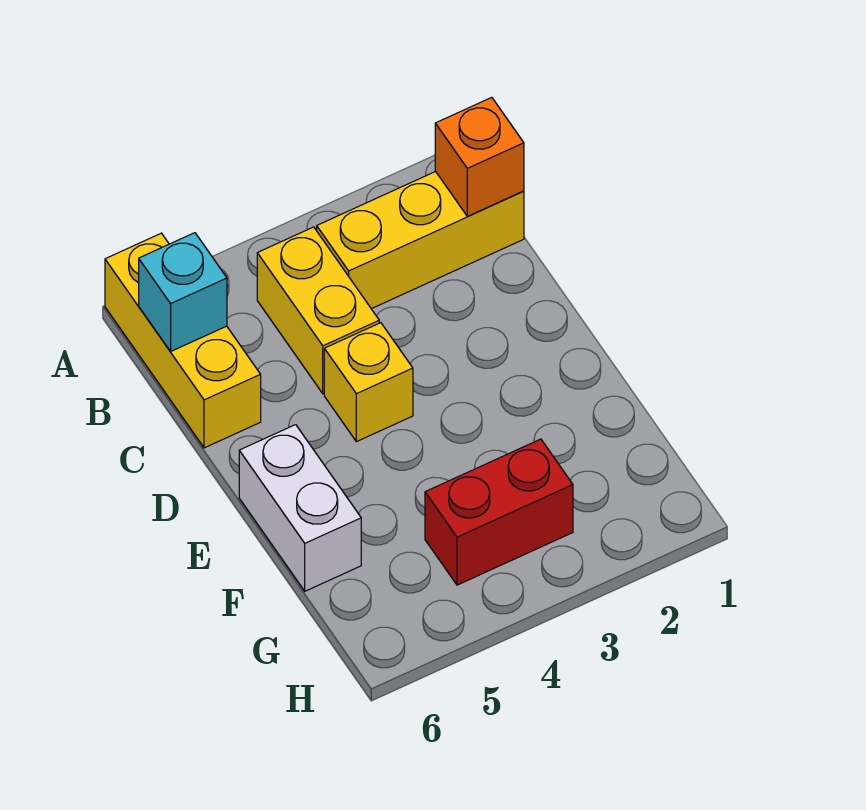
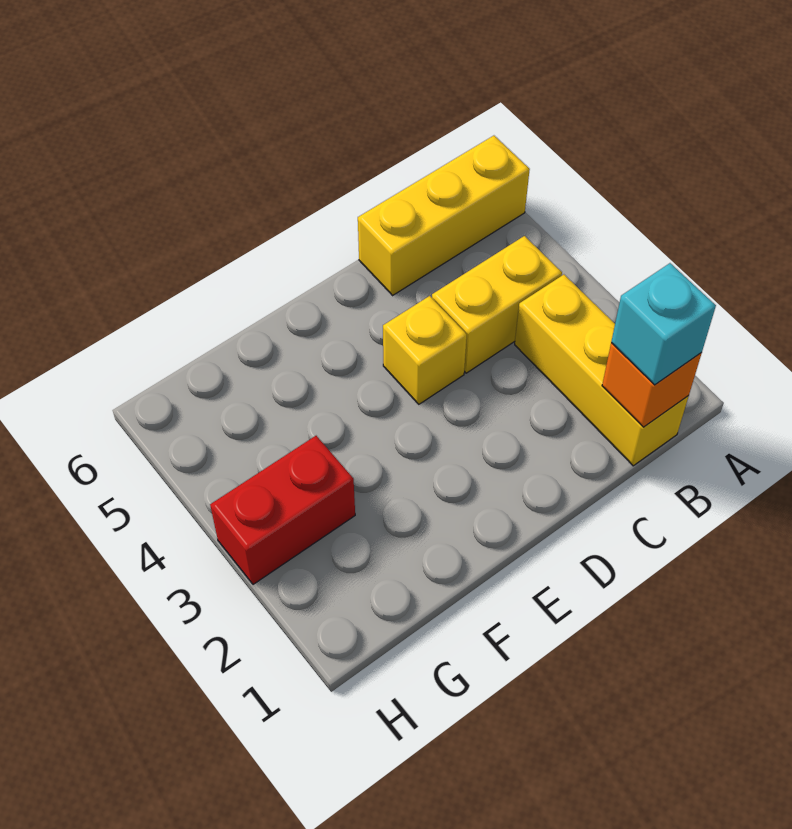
cyan 1x1 brick [139,233,227,352] -> cyan 1x1 brick moved to [611,263,716,385]
white 1x2 brick [239,425,361,591] -> none
red 1x2 brick [425,439,573,585] -> red 1x2 brick turned to [210,436,355,584]

